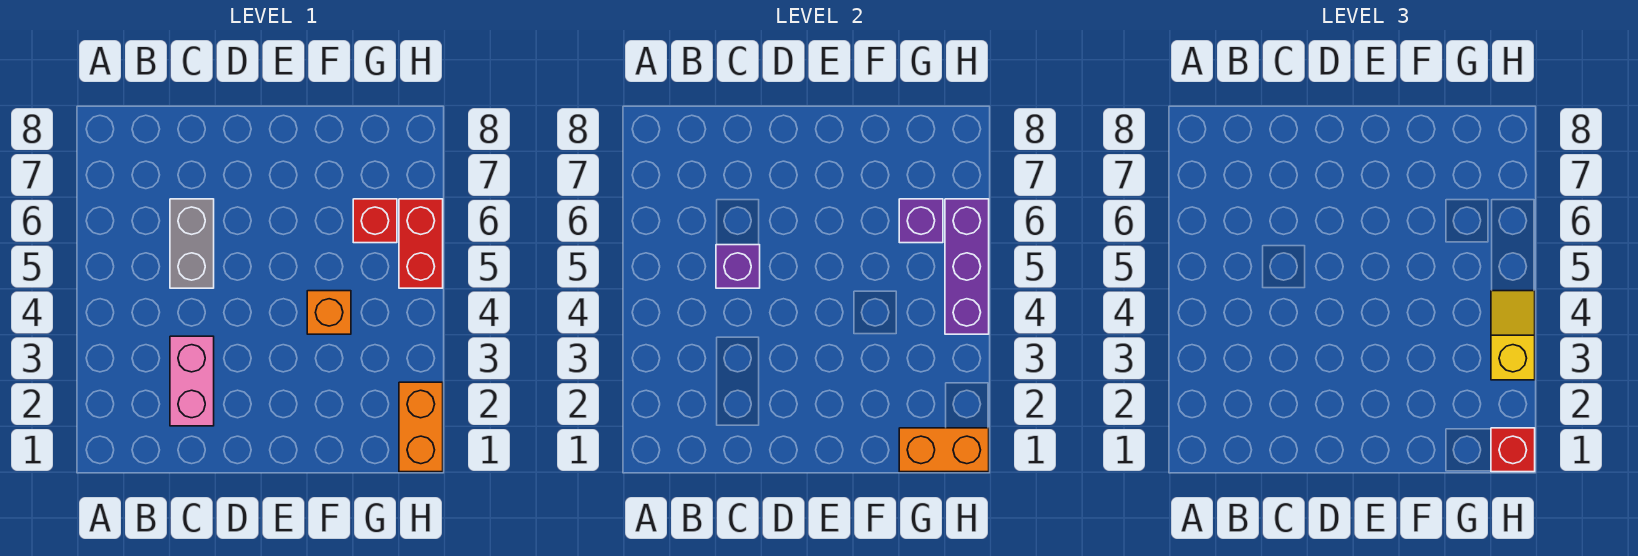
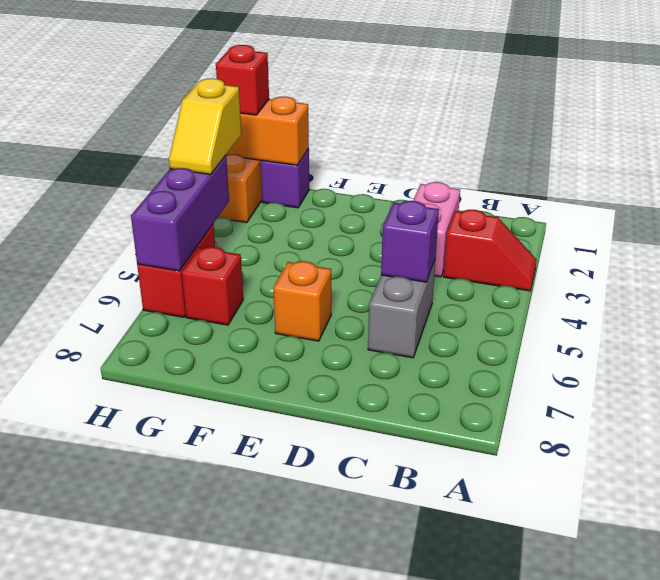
none -> red 1x2 slope [444,210,537,291]
orange 1x1 brick [307,291,351,334] -> orange 1x1 brick moved to [273,261,331,341]
purple 1x1 brick [899,199,943,243] -> purple 1x1 brick moved to [260,148,309,208]

